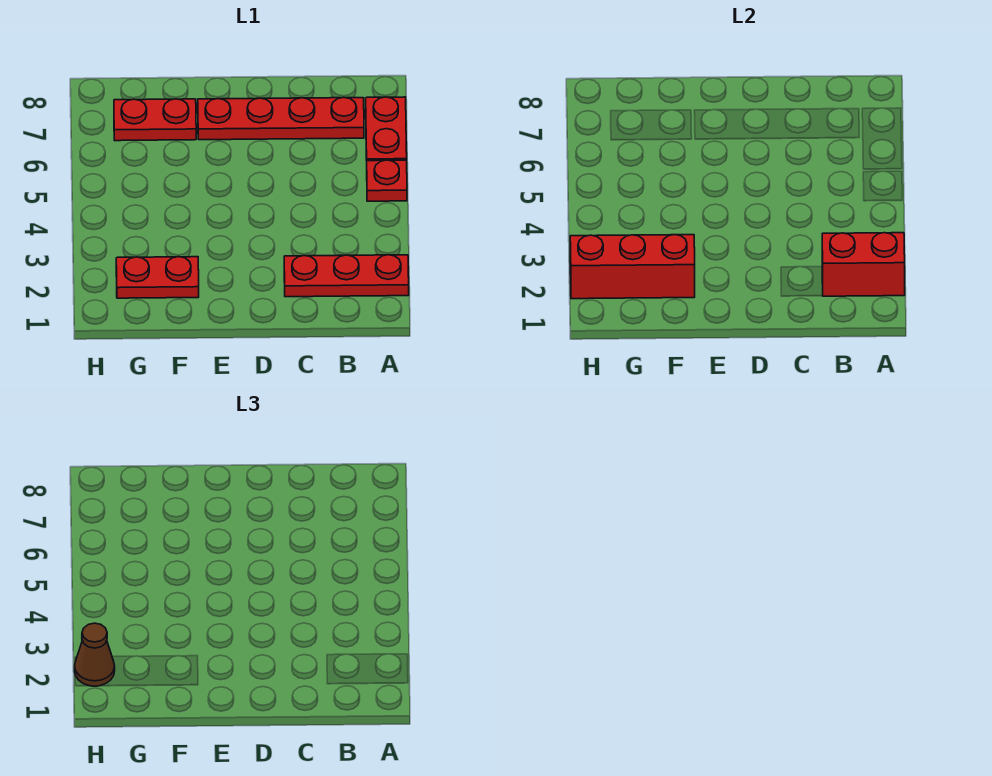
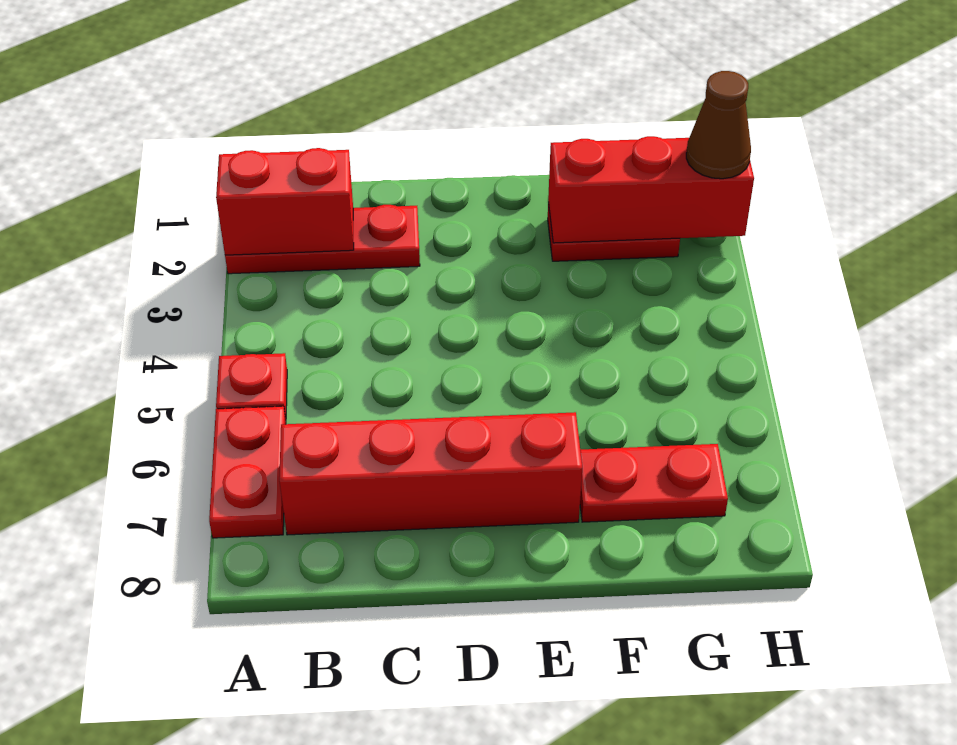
red 1x4 plate [198,97,364,140] -> red 1x4 brick [279,412,582,535]

